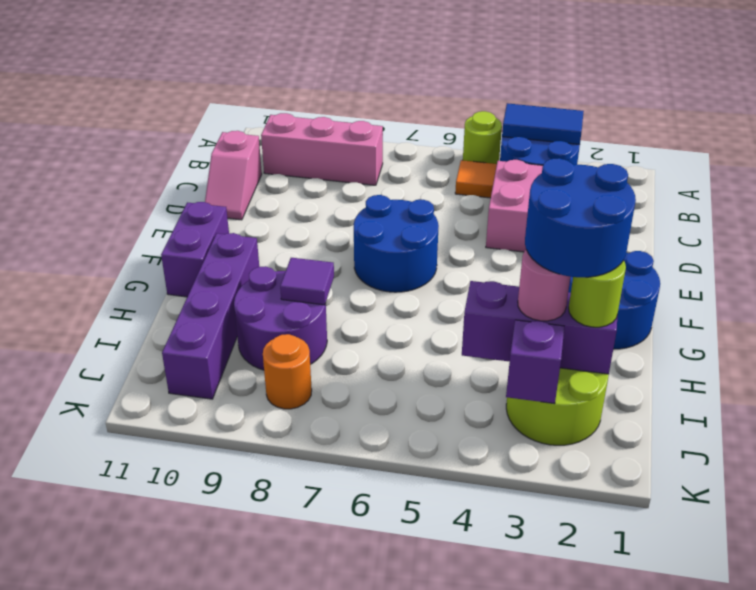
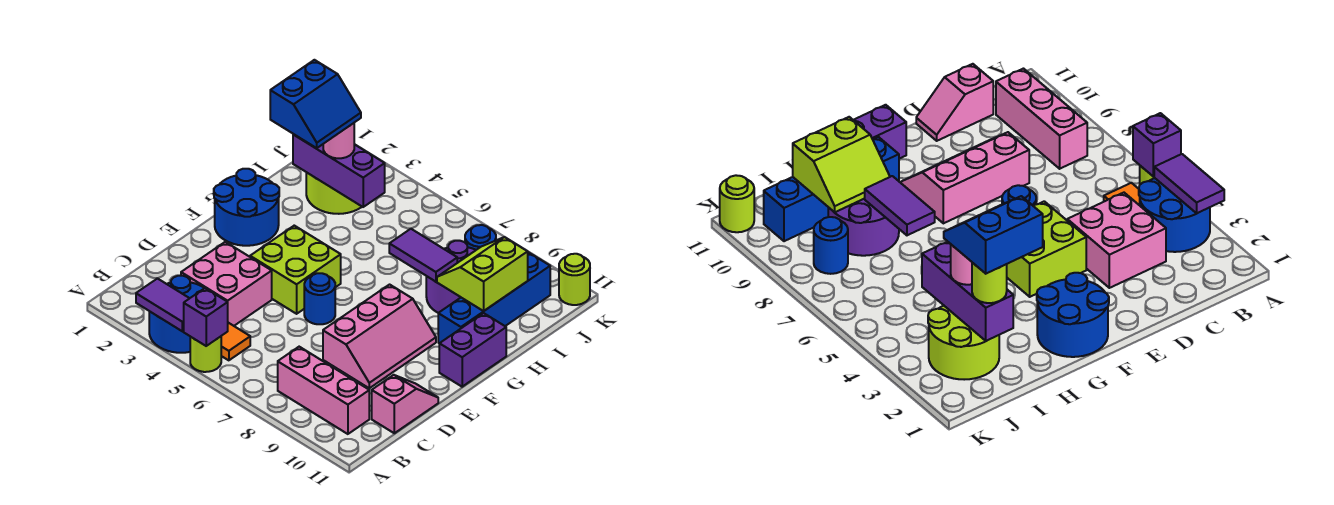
blue 1x2 tile [502,103,584,144] -> purple 1x2 tile [136,279,190,331]
none -> pink 2x3 slope [323,285,436,388]
none -> lime 2x2 brick [250,226,341,314]
blue 2x2 round brick [354,195,439,292] -> blue 1x1 round brick [304,273,335,324]
purple 1x4 brick [162,233,259,399] -> blue 1x4 brick [438,252,550,343]
blue 2x2 round brick [525,158,636,277] -> blue 2x2 slope [270,60,361,148]
purple 1x1 tile [280,258,334,305] -> purple 1x2 tile [389,229,457,282]
none -> lime 2x2 slope [437,237,528,311]
purple 1x1 brick [506,320,564,404] -> purple 1x1 brick moved to [184,288,228,346]
orange 1x1 round brick [263,334,312,409] -> blue 1x1 round brick [465,225,496,250]
none -> lime 1x1 round brick [559,254,590,305]

